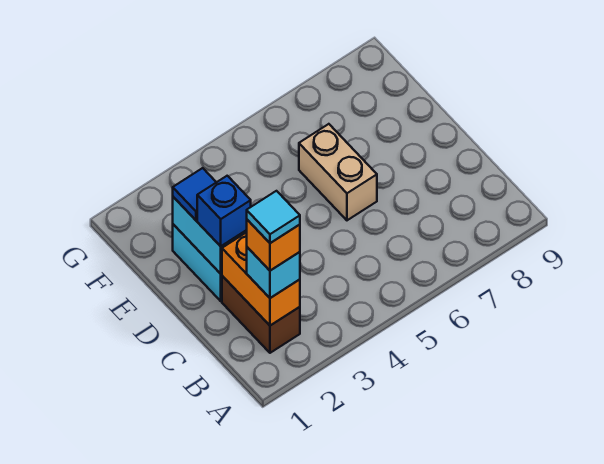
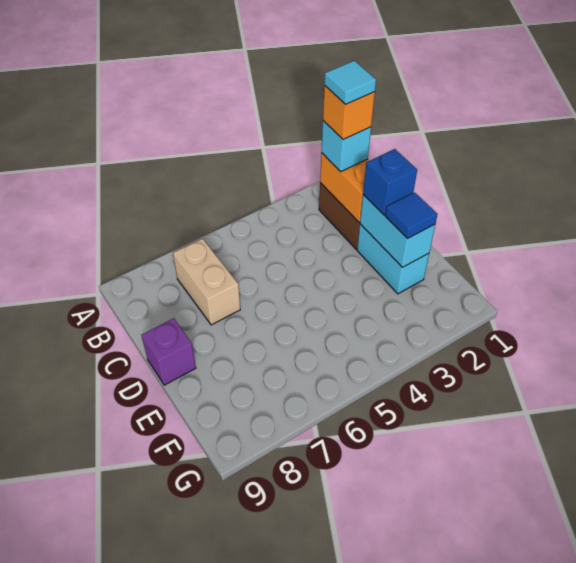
tan 1x2 brick [299,124,377,220] -> tan 1x2 brick moved to [173,239,240,325]
none -> purple 1x1 brick [142,318,196,385]

